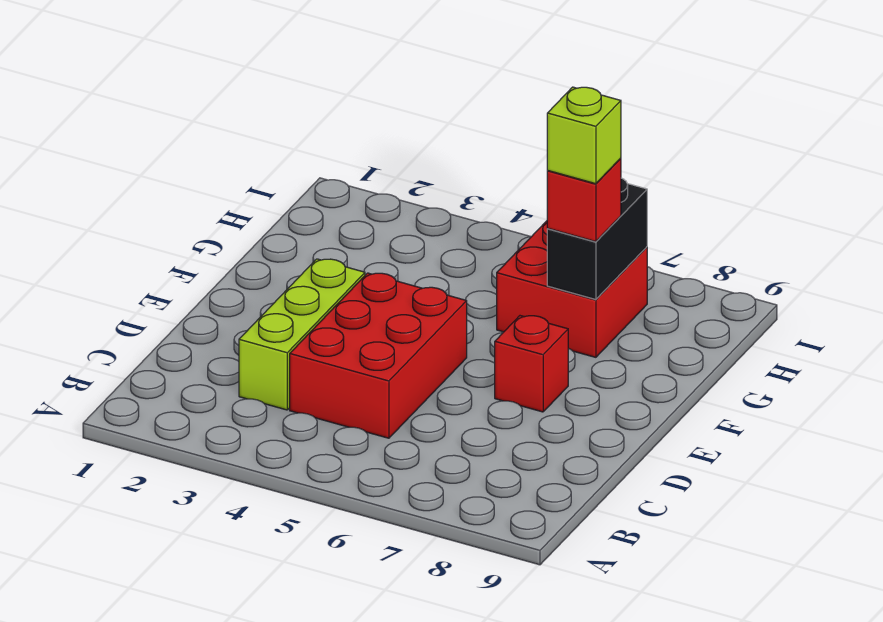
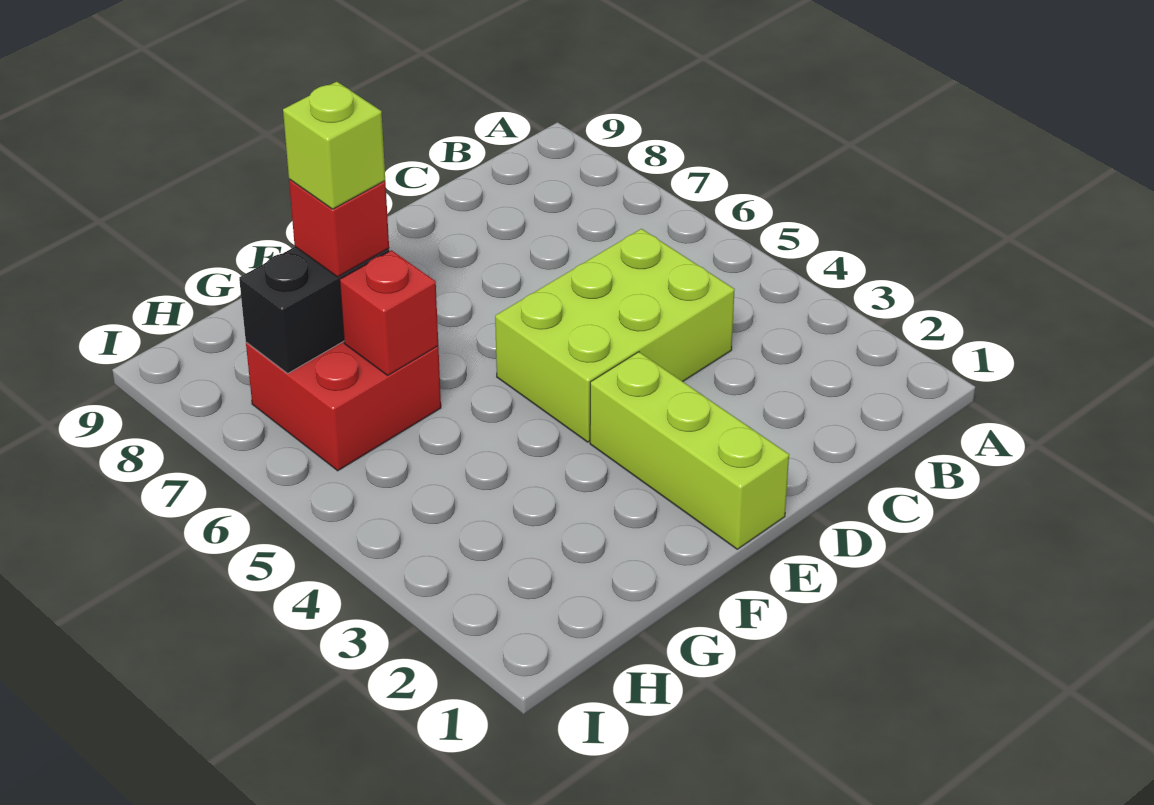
lime 1x3 brick [239,259,365,410] -> lime 1x3 brick turned to [590,352,789,549]
red 2x3 brick [290,273,467,438] -> lime 2x3 brick [495,229,735,442]
red 1x1 brick [495,316,568,412] -> red 1x1 brick moved to [340,250,438,375]

